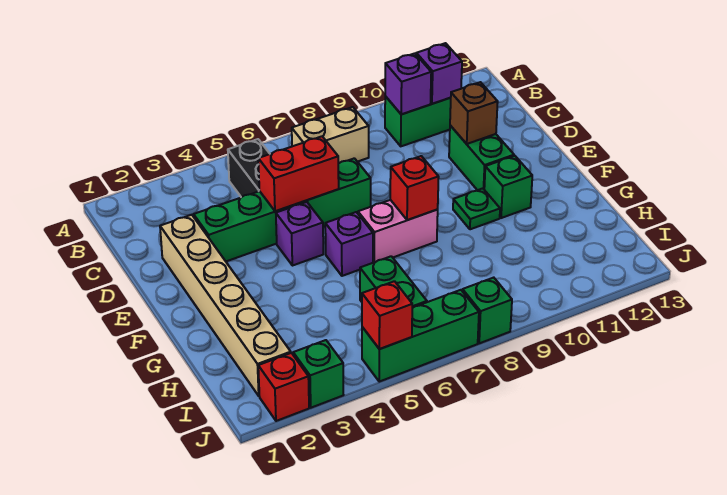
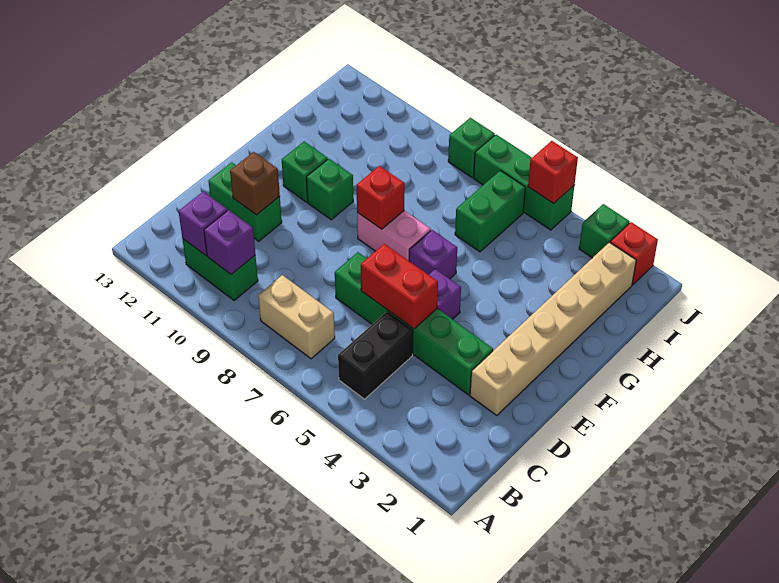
green 1x2 brick [449,125,514,190] -> green 1x2 brick turned to [208,162,282,241]
green 1x1 plate [453,188,500,229] -> green 1x1 brick [306,159,353,220]

